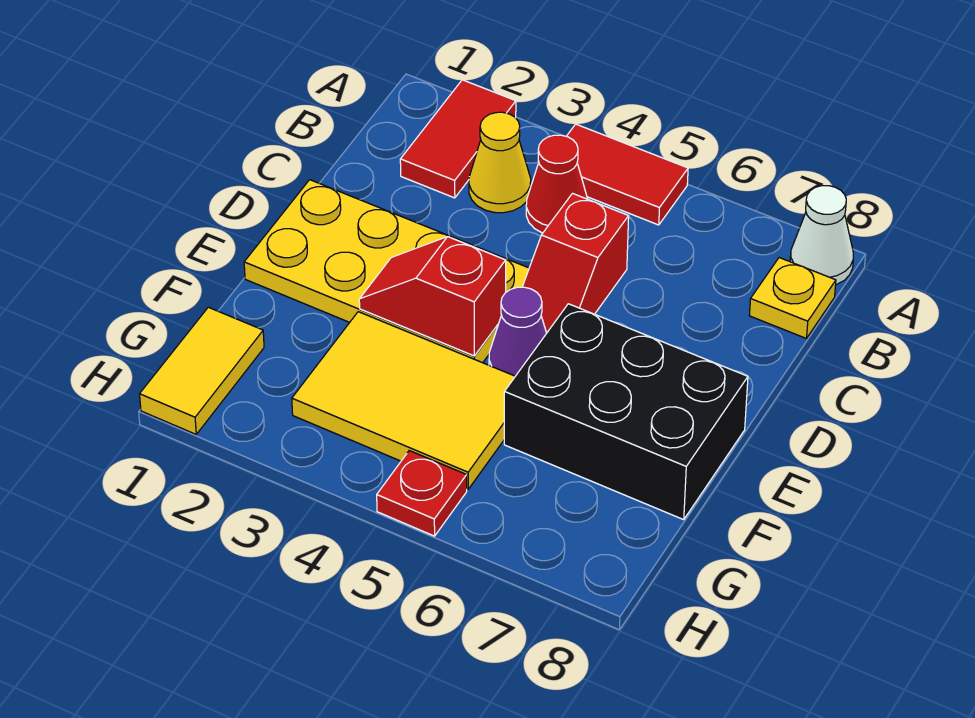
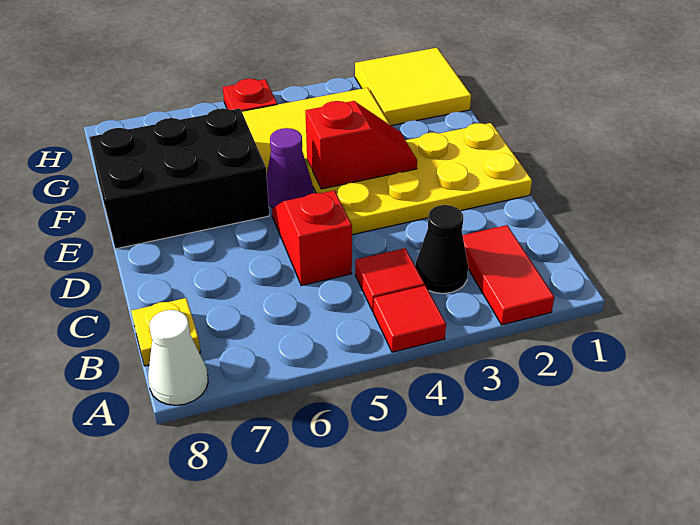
red 1x2 tile [566,124,688,225] -> red 1x1 tile [373,286,446,352]
yellow 1x1 cone [469,112,531,213] -> black 1x1 cone [415,205,468,293]
red 1x1 cone [526,135,587,233] -> red 1x1 tile [355,248,425,311]
yellow 1x2 tile [140,307,264,434] -> yellow 2x2 tile [355,48,471,126]

